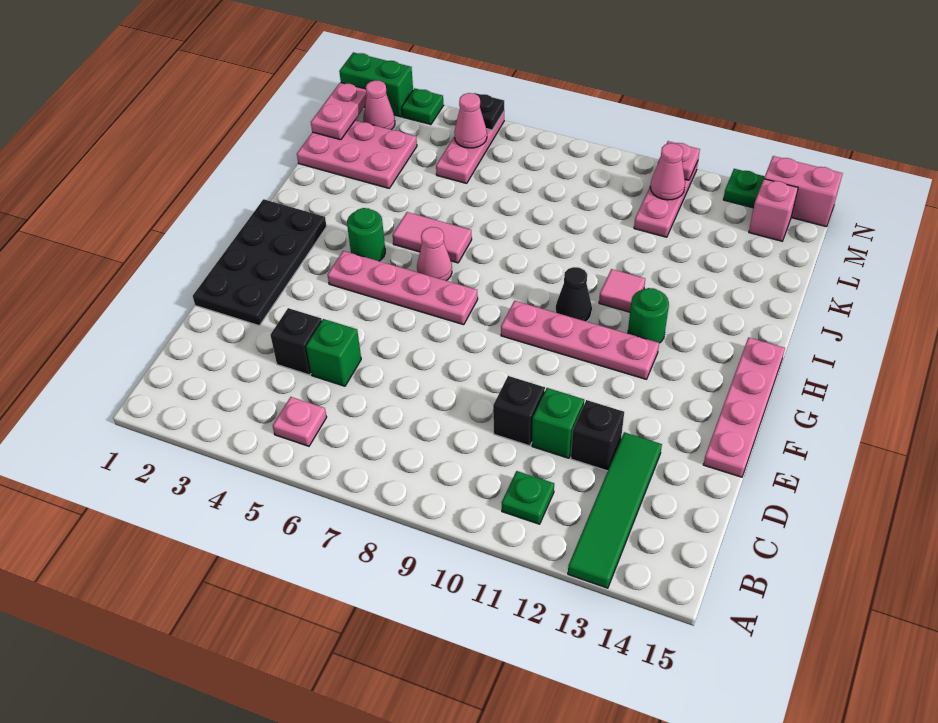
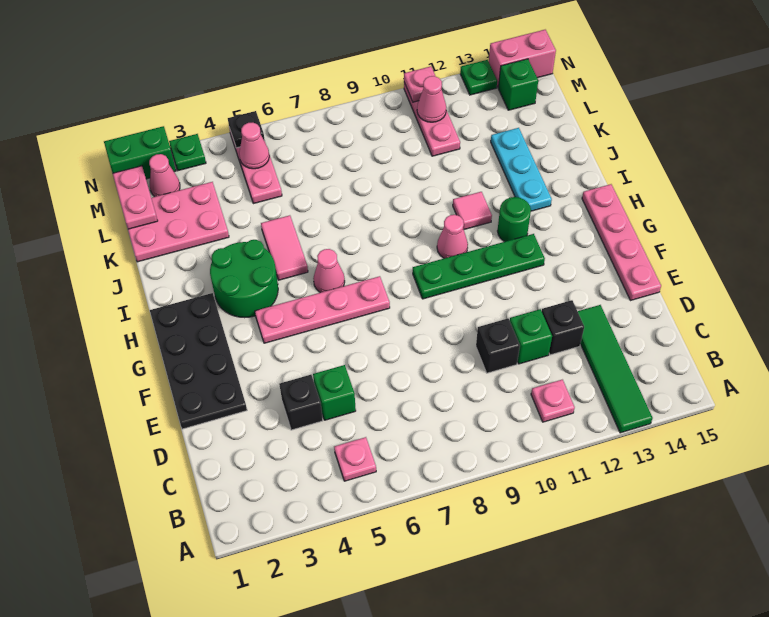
green 1x1 plate [502,471,554,524] -> pink 1x1 plate [531,380,575,422]
pink 1x4 plate [501,301,659,379] -> green 1x4 plate [413,234,545,299]
green 1x1 round brick [347,208,385,261] -> green 2x2 round brick [210,240,278,318]
black 1x1 cone [556,267,592,322] -> pink 1x1 cone [437,215,468,258]
pink 1x2 tile [393,212,472,263] -> pink 1x2 tile turned to [261,215,308,280]
none -> cyan 1x3 plate [491,128,552,211]
pink 1x1 brick [749,179,798,241] -> green 1x1 brick [498,59,538,110]

